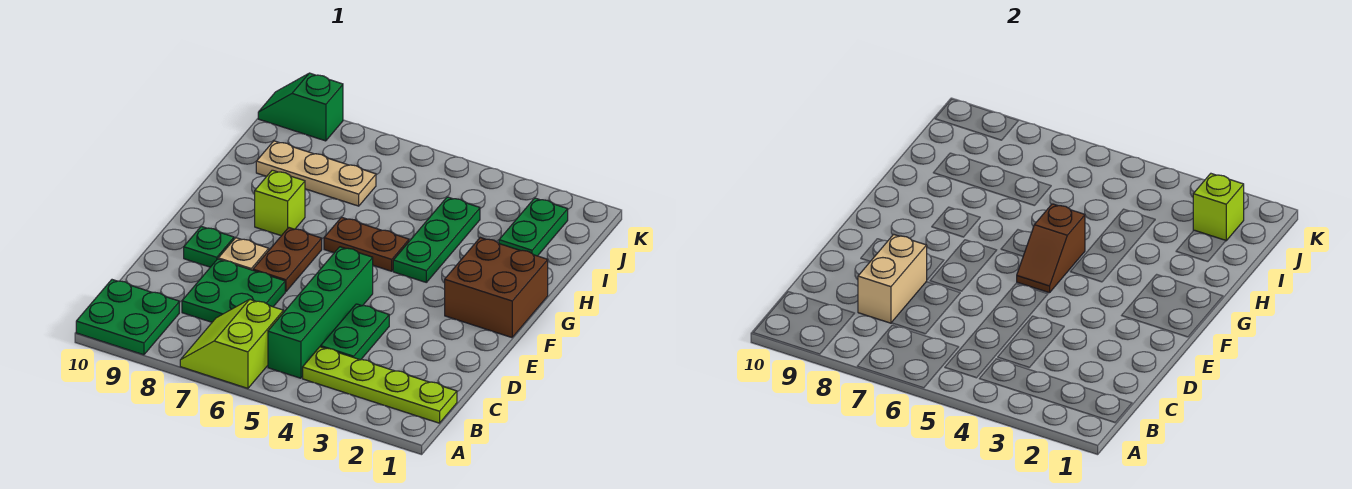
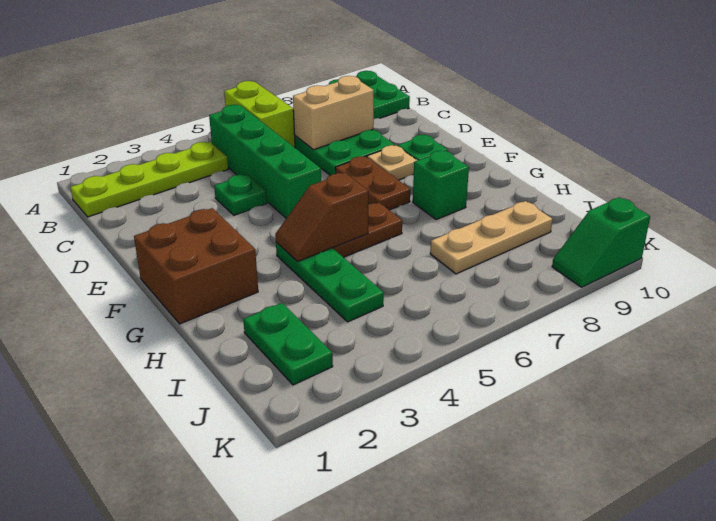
green 1x2 plate [321,304,389,360] -> green 1x1 plate [214,174,267,215]
tan 1x2 brick [858,234,927,323] -> tan 1x2 brick turned to [293,76,374,150]
brown 1x2 slope [1017,204,1085,293] -> brown 1x2 slope turned to [275,173,368,262]
lime 1x1 brick [255,170,305,236] -> green 1x1 brick [413,151,469,220]
lime 1x1 brick [1193,174,1244,241] -> none
green 1x2 slope [258,73,343,141] -> green 1x2 slope turned to [552,197,650,287]

